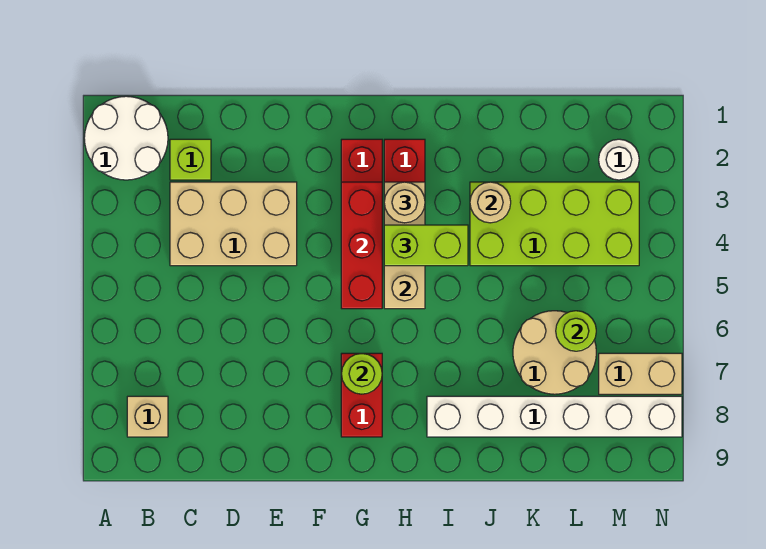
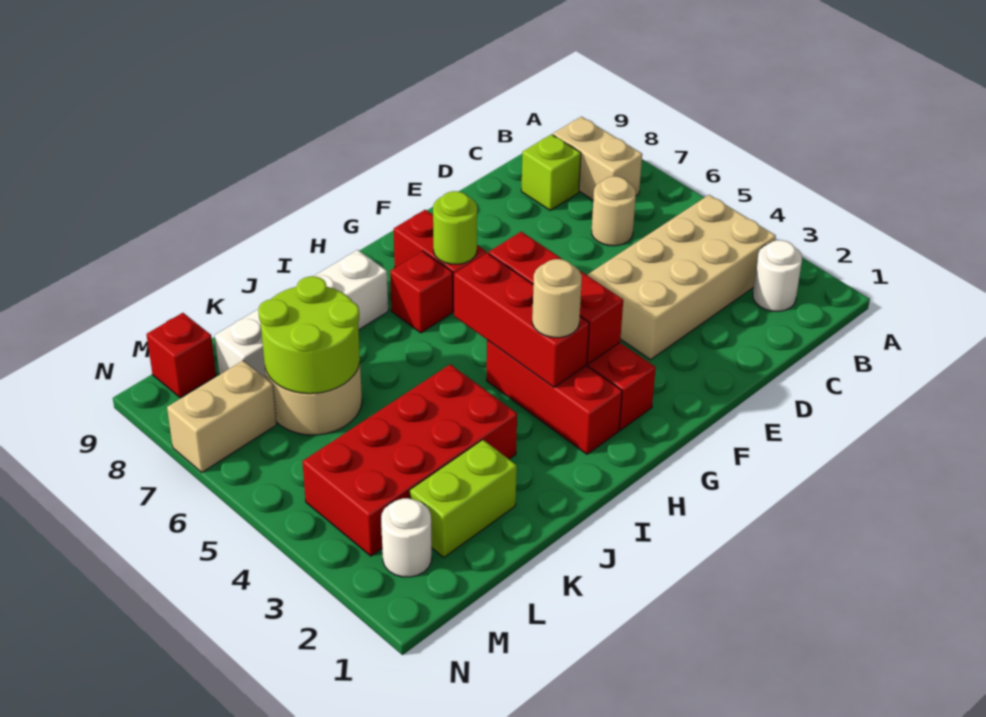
white 2x2 round brick [84,96,168,180] -> white 1x1 round brick [753,240,802,311]
tan 1x1 brick [127,396,168,437] -> tan 1x2 brick [553,117,642,200]
lime 1x1 brick [170,139,211,180] -> lime 1x1 brick moved to [521,134,581,210]
tan 2x3 brick [170,182,297,266] -> tan 2x4 brick [587,195,776,360]
tan 1x3 brick [384,182,425,309] -> red 1x3 brick [454,253,589,387]
lime 1x2 brick [384,225,468,266] -> lime 1x2 brick moved to [410,440,517,557]
none -> red 1x1 brick [390,251,453,333]
white 1x6 brick [427,396,682,437] -> white 1x4 brick [215,250,388,378]
lime 2x4 brick [470,182,639,266] -> red 2x4 brick [302,364,517,556]
tan 1x1 round brick [470,182,511,223] -> tan 1x1 round brick moved to [592,176,636,246]
lime 1x1 round brick [556,311,596,351] -> lime 2x2 round brick [258,276,360,394]
none -> red 1x1 brick [147,313,216,398]

